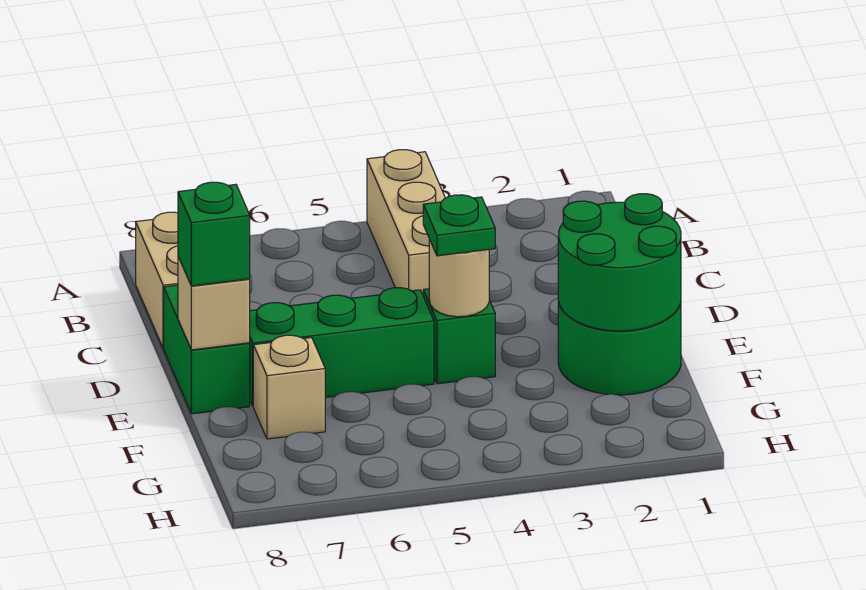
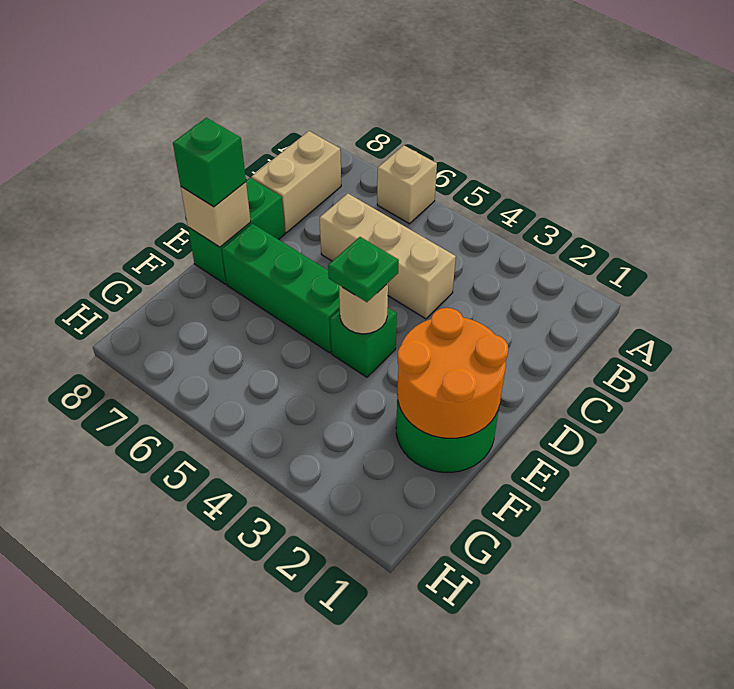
tan 1x3 brick [367,150,445,295] -> tan 1x3 brick turned to [320,193,456,319]
green 2x2 round brick [558,194,681,331] -> orange 2x2 round brick [397,308,508,438]
tan 1x1 brick [253,335,325,439] -> tan 1x1 brick moved to [377,145,437,224]

